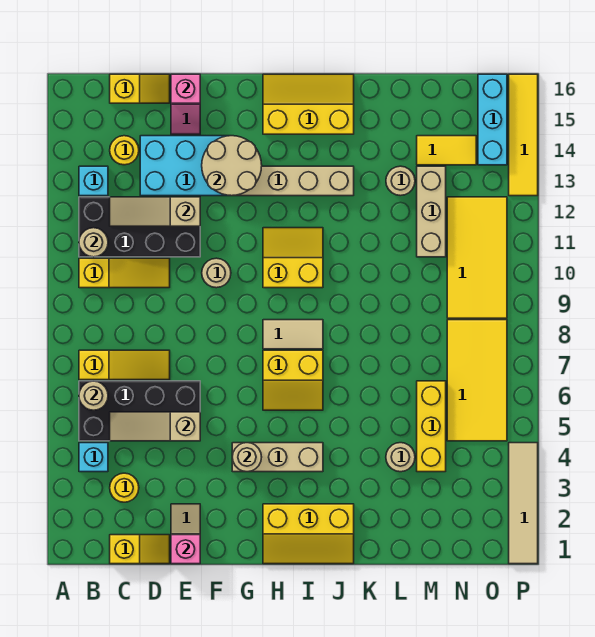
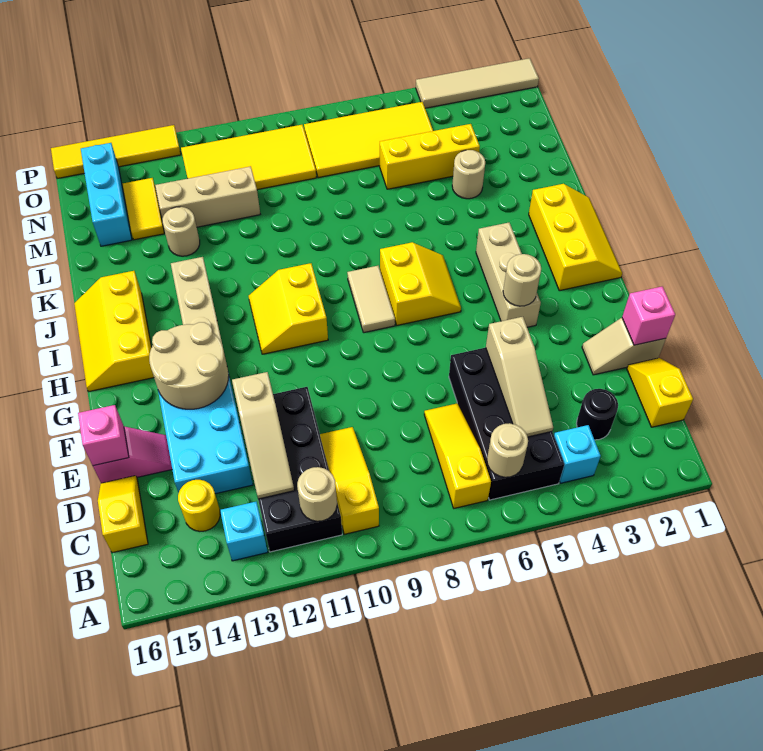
yellow 1x1 round brick [110,473,139,502] -> black 1x1 round brick [576,389,618,440]
tan 1x1 round brick [202,258,231,288] -> none
cyan 1x3 brick [478,74,507,165] -> cyan 1x3 brick turned to [81,143,132,246]

